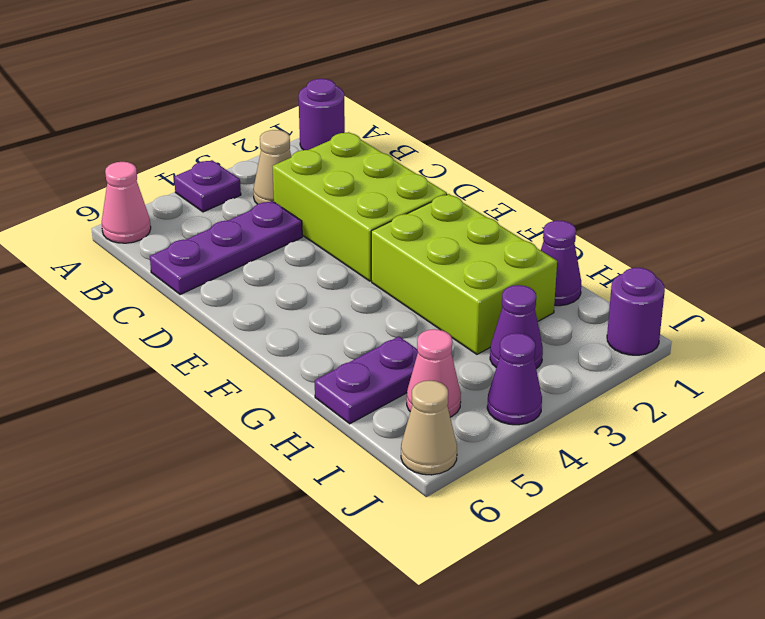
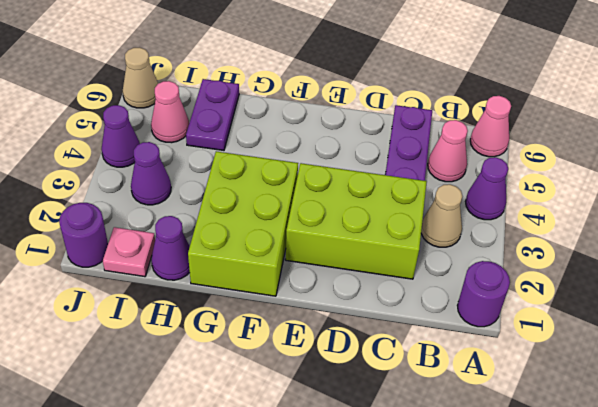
purple 1x1 plate [174,160,241,212] -> purple 1x1 cone [466,157,508,220]
none -> pink 1x1 cone [428,120,468,182]
lime 2x3 brick [371,194,557,354] -> lime 2x3 brick turned to [188,151,298,296]
none -> pink 1x1 plate [103,227,155,277]

